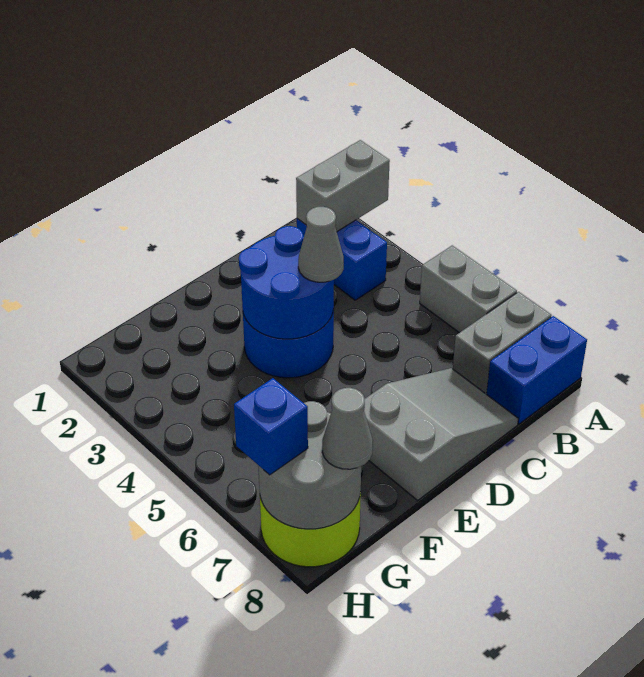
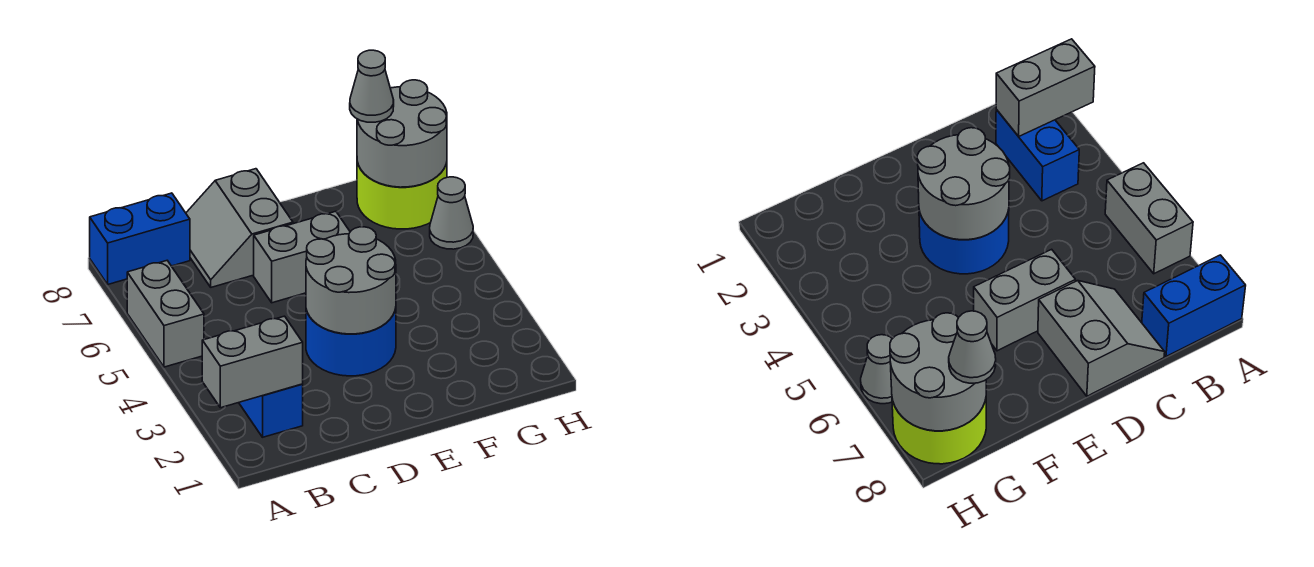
grey 1x2 brick [453,292,551,394] -> grey 1x2 brick moved to [254,211,350,303]
grey 2x3 slope [364,368,518,500] -> grey 2x2 slope [186,169,293,287]
blue 2x2 round brick [239,226,334,339] -> grey 2x2 round brick [306,227,396,334]
grey 1x1 cone [298,207,344,282] -> grey 1x1 cone moved to [430,177,473,249]
blue 1x1 brick [234,378,308,475] -> none

